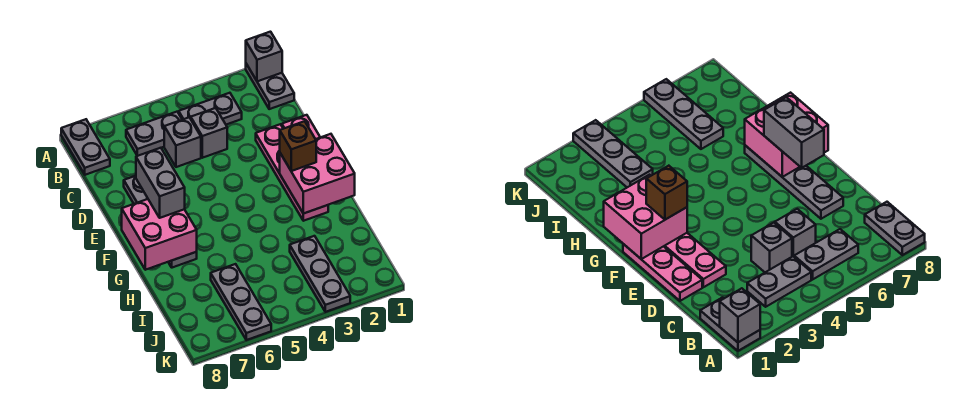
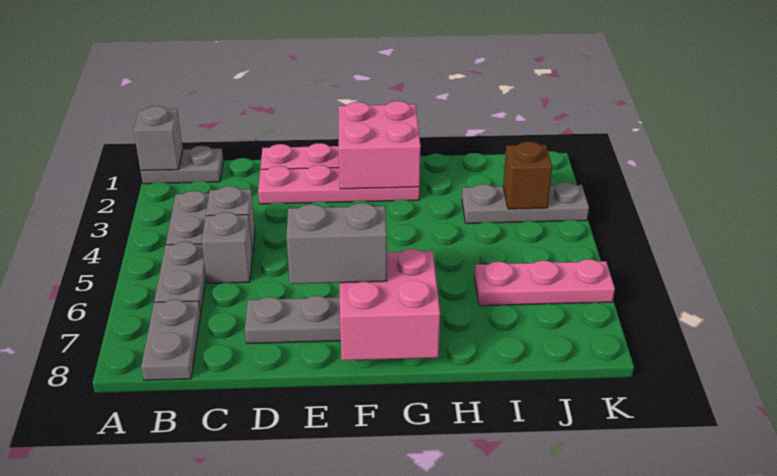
grey 1x2 plate [61,119,110,175] -> grey 1x2 plate turned to [141,300,201,380]
brown 1x1 brick [280,121,316,171] -> brown 1x1 brick moved to [503,141,552,209]
grey 1x3 plate [211,264,271,340] -> pink 1x3 plate [474,259,615,306]

